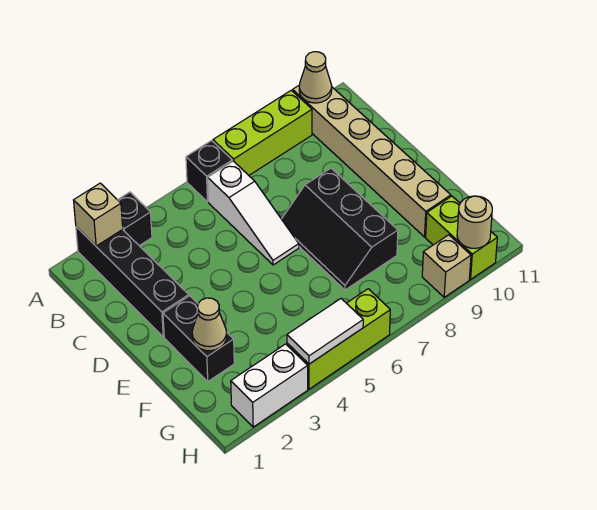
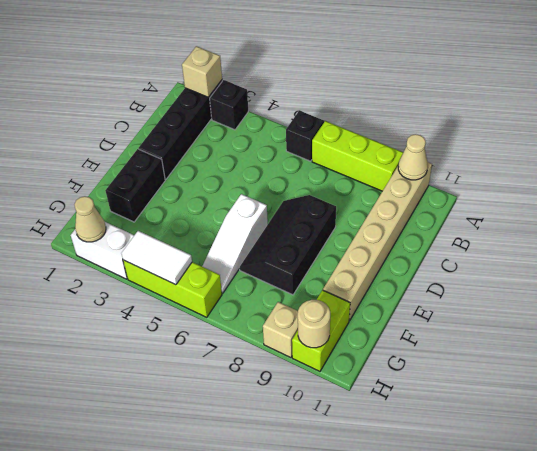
white 1x3 slope [208,161,299,265] -> white 1x3 slope moved to [202,194,268,293]
tan 1x1 cone [192,298,227,351] -> tan 1x1 cone moved to [74,196,106,242]

